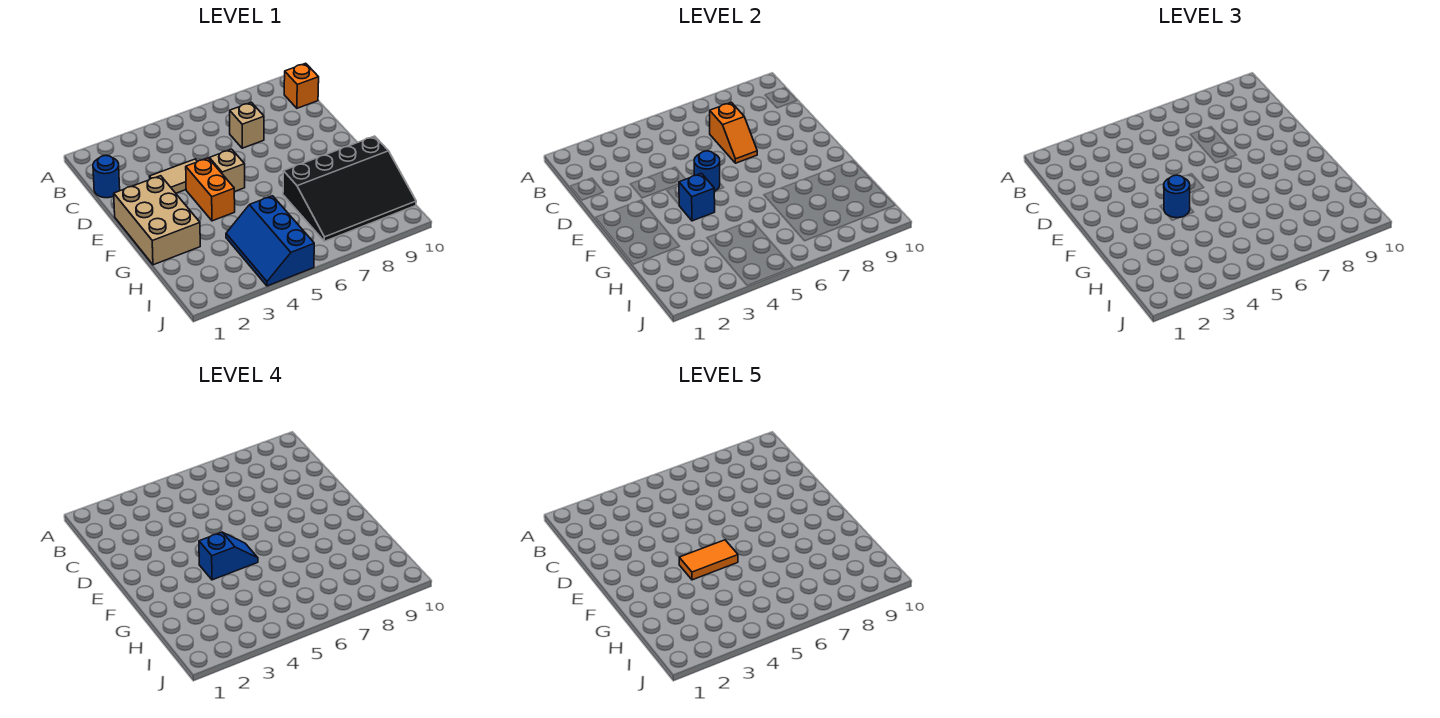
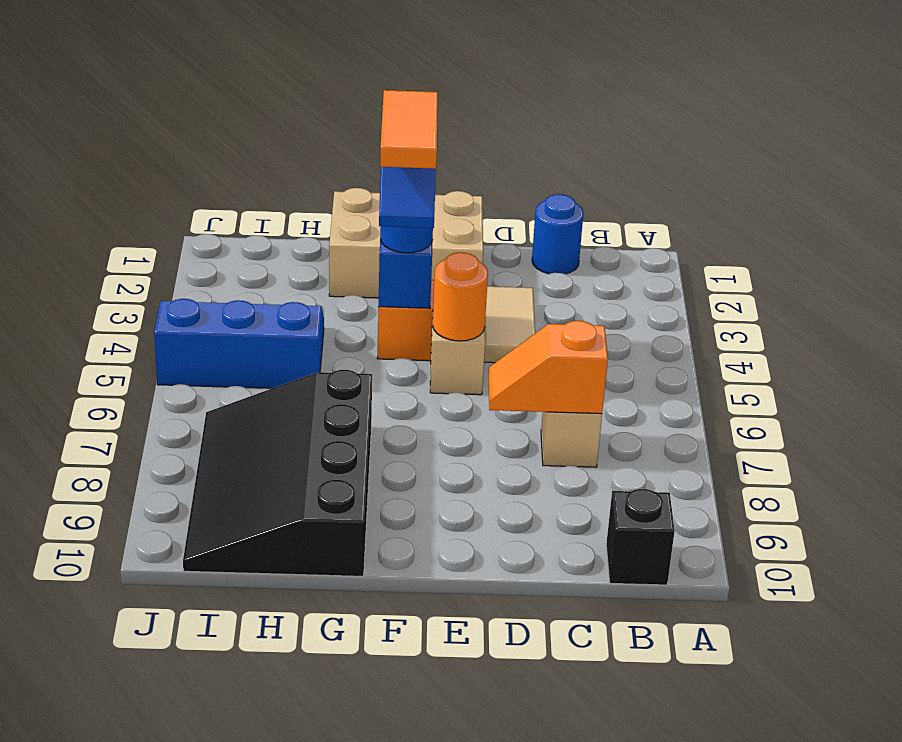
orange 1x1 brick [284,63,319,108] -> black 1x1 brick [606,489,675,585]
blue 1x1 round brick [694,151,720,192] -> orange 1x1 round brick [433,252,488,341]

